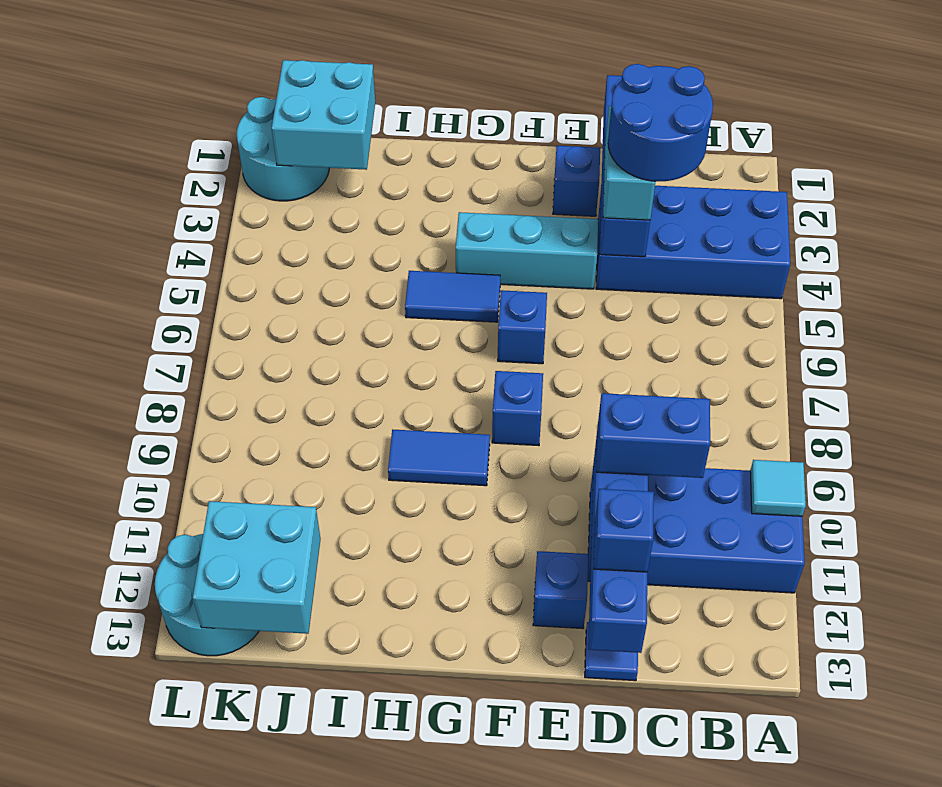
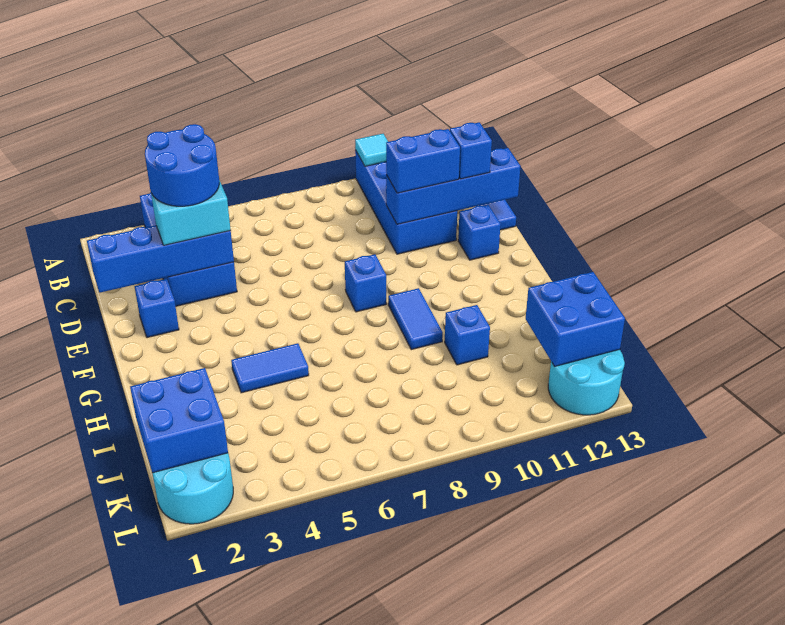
blue 1x2 brick [596,393,710,478] -> blue 1x2 brick turned to [386,129,460,193]
cyan 1x3 brick [456,212,598,289] -> none
blue 1x1 brick [498,290,547,364] -> blue 1x1 brick moved to [445,305,490,365]
blue 1x2 tile [405,271,500,322] -> blue 1x2 tile turned to [231,343,309,393]
cyan 2x2 brick [272,60,375,170] -> blue 2x2 brick [130,368,228,473]
cyan 2x2 brick [193,501,321,634] -> blue 2x2 brick [526,272,625,366]

